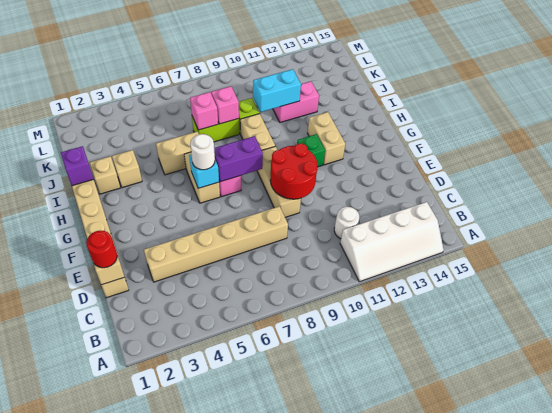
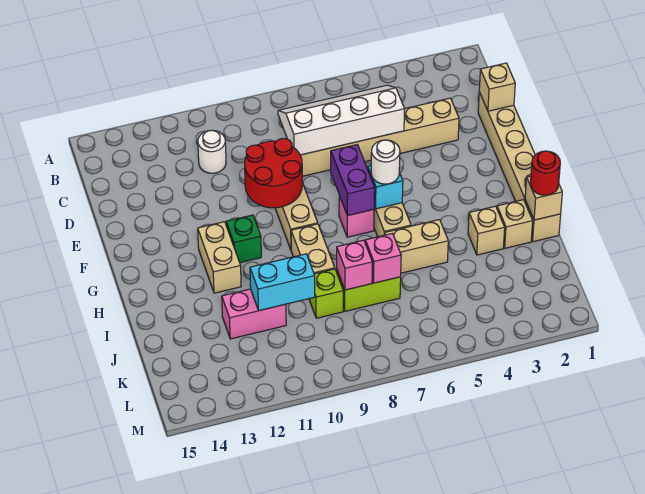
white 2x4 slope [340,202,444,282] -> white 2x4 slope moved to [278,85,405,155]
red 1x1 round brick [86,231,117,268] -> red 1x1 round brick moved to [530,151,560,195]
purple 1x2 brick [214,136,263,182] -> purple 1x2 brick turned to [331,145,375,216]
purple 1x1 brick [61,146,94,186] -> tan 1x1 brick [525,176,562,220]

